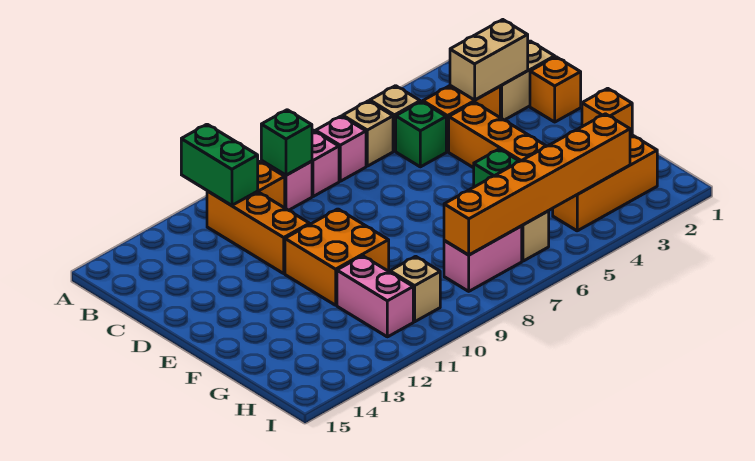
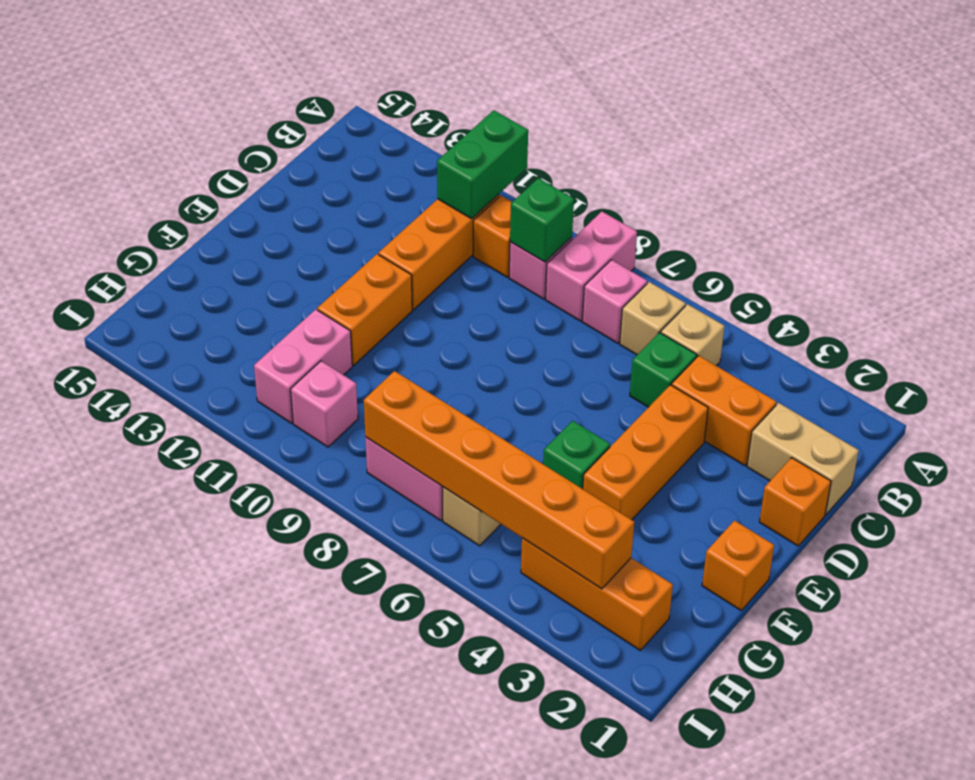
tan 1x2 brick [450,20,528,100] -> none
orange 2x2 brick [285,209,389,305] -> orange 1x2 brick [317,254,412,365]
tan 1x1 brick [390,256,440,322] -> pink 1x1 brick [291,361,358,447]

